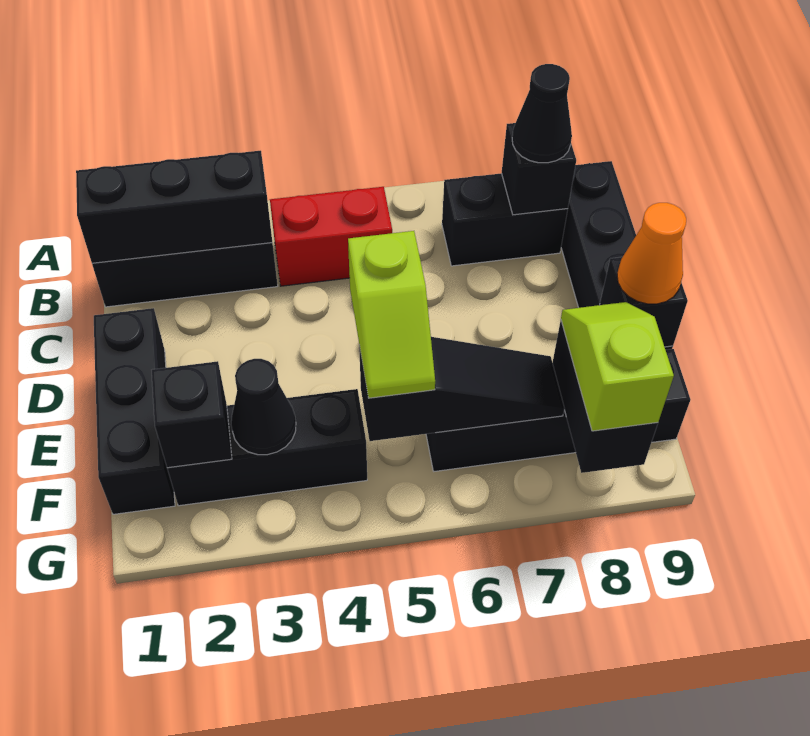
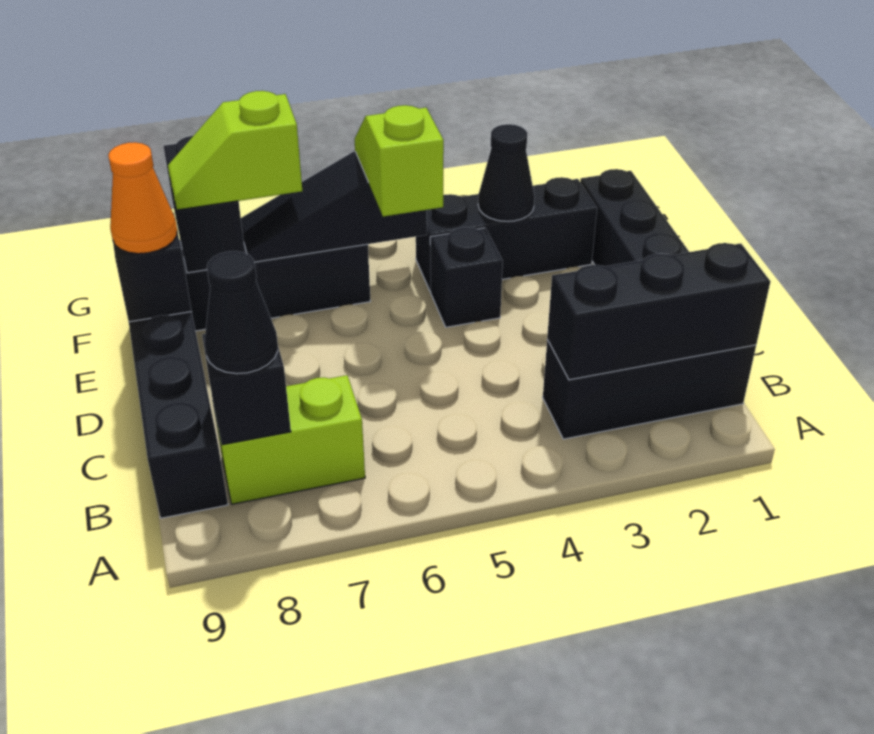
red 1x2 brick [270,187,392,286] -> none
black 1x2 brick [442,173,568,266] -> lime 1x2 brick [213,375,365,504]
black 1x1 brick [152,361,232,468] -> black 1x1 brick moved to [430,227,503,327]
lime 1x2 slope [561,302,674,431] -> lime 1x2 slope turned to [168,91,302,210]

